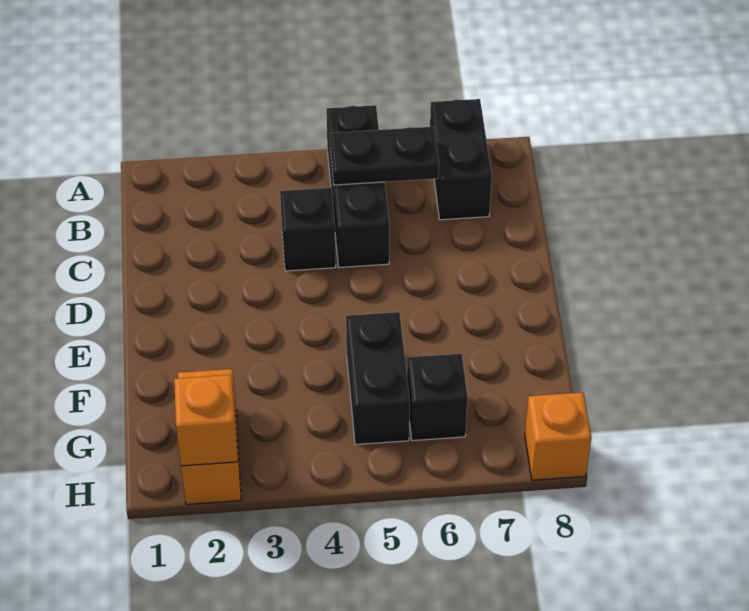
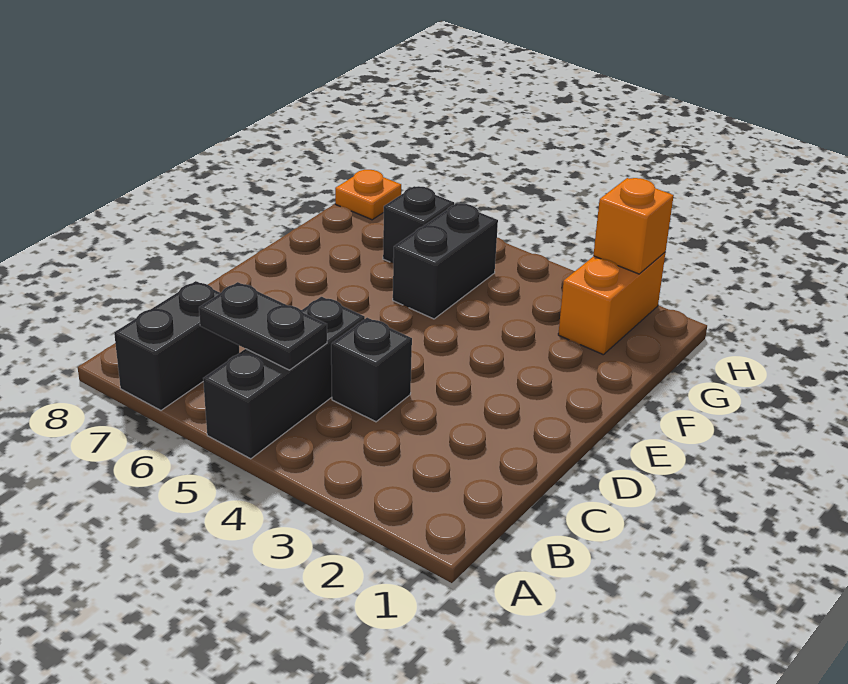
orange 1x1 brick [525,392,591,480] -> orange 1x1 plate [335,170,401,220]

